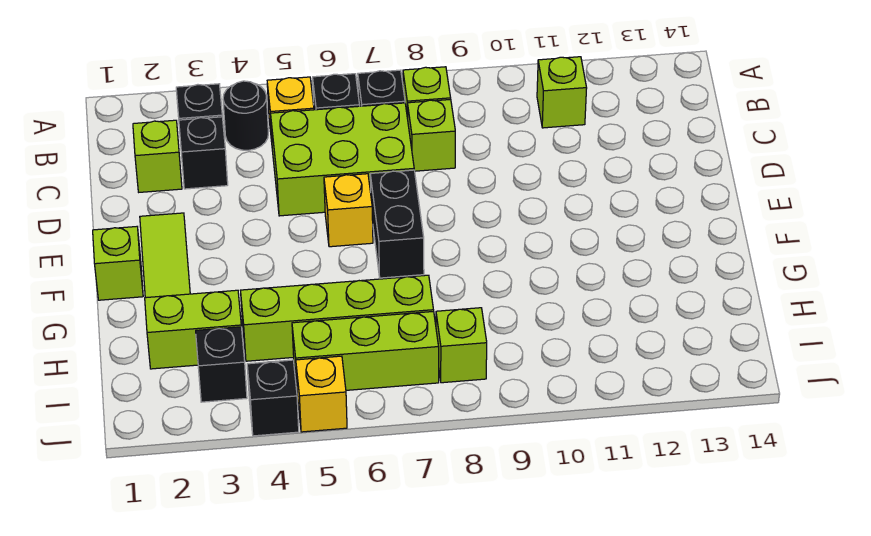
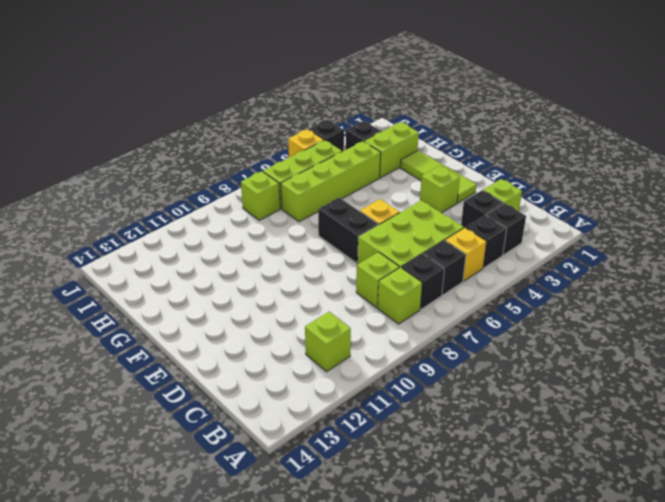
black 1x1 round brick [223,81,268,150] -> black 1x1 brick [466,215,507,268]
lime 1x1 brick [93,227,143,300] -> lime 1x1 brick moved to [420,166,460,213]

